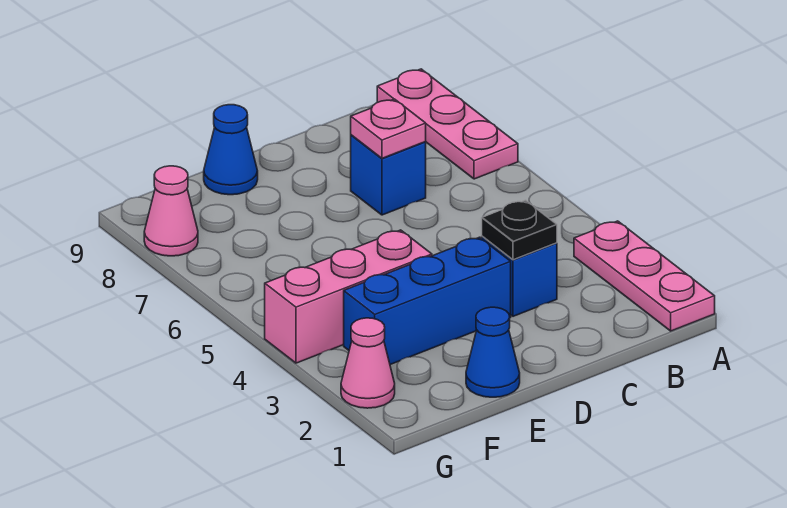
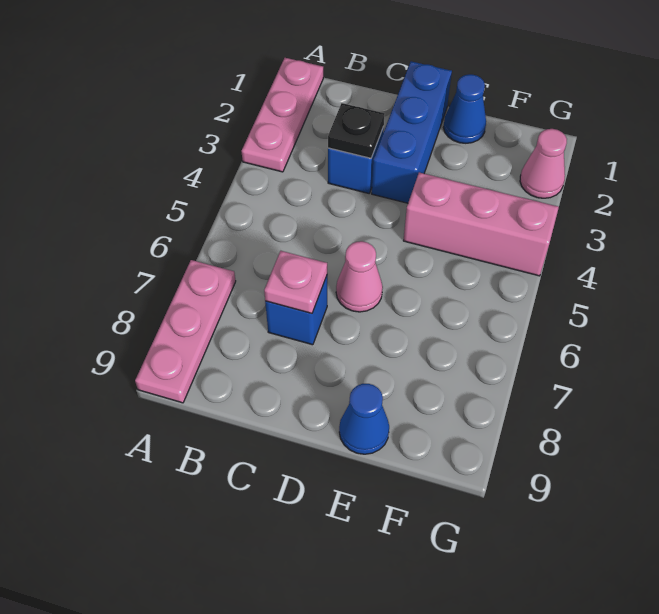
blue 1x3 brick [344,237,511,365] -> blue 1x3 brick turned to [372,61,452,203]
pink 1x1 cone [144,166,198,256] -> pink 1x1 cone moved to [336,241,383,312]

